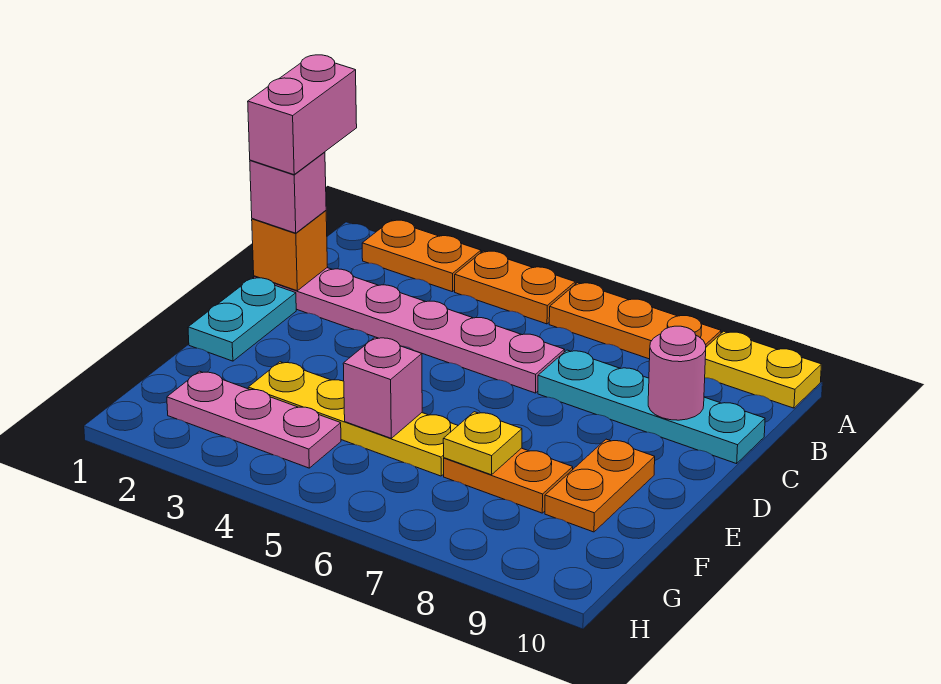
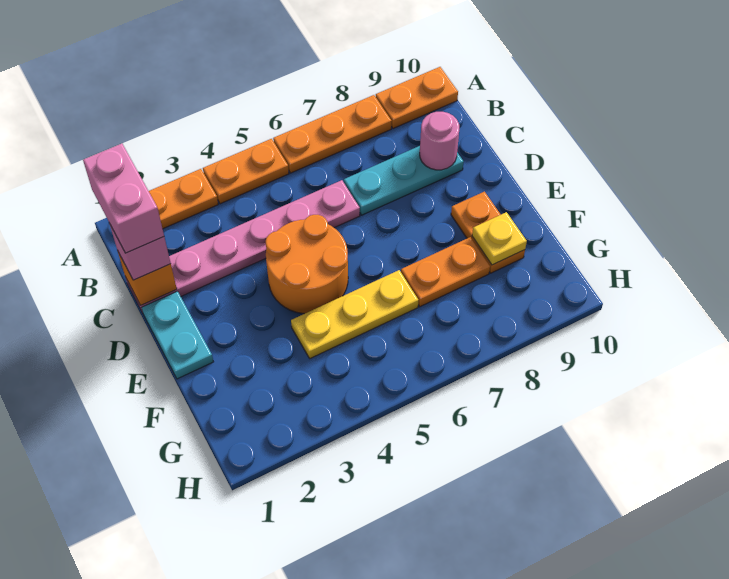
yellow 1x2 plate [705,331,821,408] -> orange 1x2 plate [376,67,458,129]
cyan 1x4 plate [538,350,765,464] -> cyan 1x3 plate [344,146,464,215]
none -> orange 2x2 round brick [266,215,348,314]
yellow 1x4 plate [248,362,458,476] -> yellow 1x3 plate [291,270,418,358]
pink 1x1 brick [343,337,422,438] -> none
yellow 1x1 plate [443,412,522,475] -> yellow 1x1 plate moved to [472,212,527,265]
pink 1x3 plate [167,371,341,468] -> none

